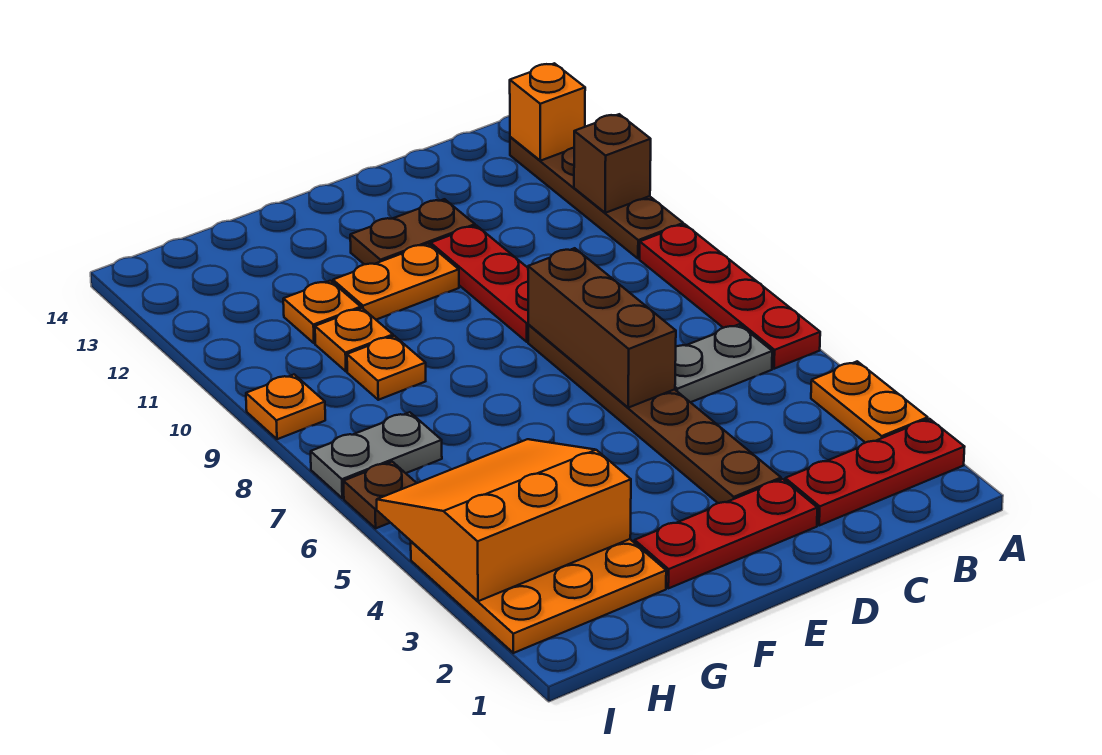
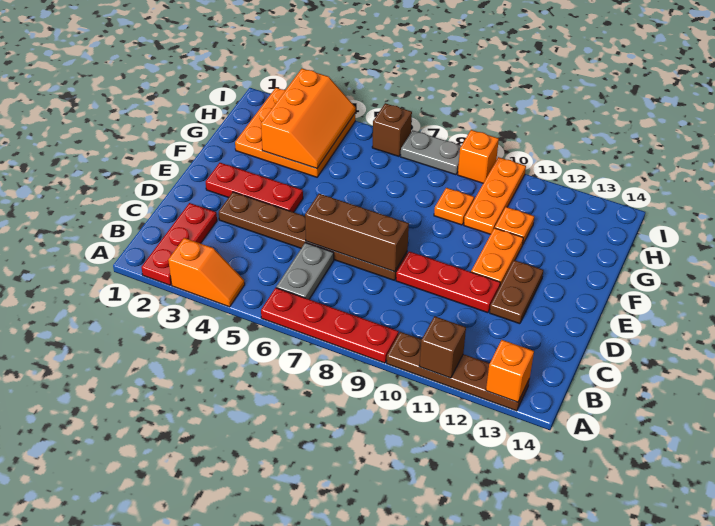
orange 1x2 plate [811,361,928,443] -> orange 1x2 slope [168,238,245,307]
red 1x3 plate [635,479,817,588] -> red 1x3 plate turned to [206,163,303,212]
orange 3x3 slope [377,439,631,601] -> orange 2x3 slope [261,69,356,168]
orange 1x1 plate [315,308,393,371] -> orange 1x3 plate [464,157,526,234]
grey 1x2 plate [311,412,442,498] -> grey 1x2 plate turned to [401,130,461,175]
brown 1x1 plate [343,462,416,528] -> brown 1x1 brick [372,103,412,156]
orange 1x1 plate [246,375,325,439] -> orange 1x1 brick [458,130,499,183]

